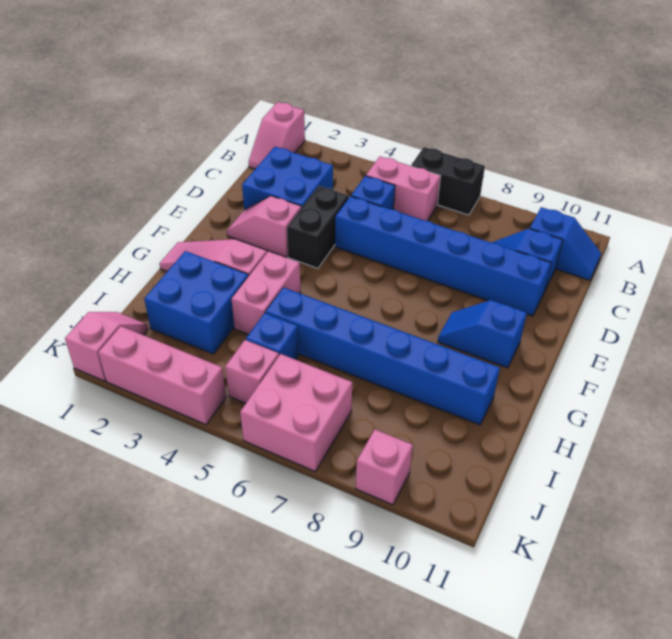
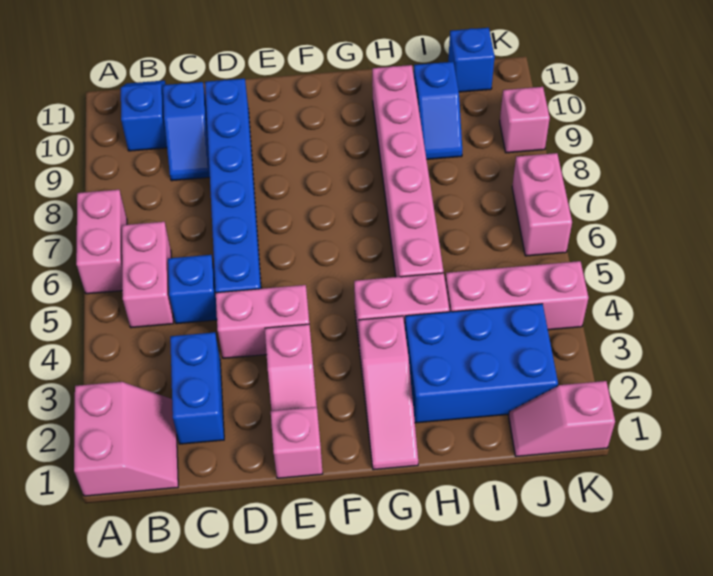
pink 1x2 slope [249,102,305,169] -> pink 2x2 slope [74,382,178,496]
black 1x2 brick [411,147,485,215] -> pink 1x2 brick [76,190,127,294]
blue 2x2 brick [242,147,333,210] -> blue 1x2 brick [170,332,224,444]
black 1x2 brick [287,186,349,268] -> pink 1x2 brick [216,285,309,358]
blue 1x2 slope [438,300,527,368] -> blue 1x2 slope moved to [414,62,462,159]
blue 2x2 brick [144,251,248,354] -> blue 2x3 brick [405,304,558,423]
blue 1x6 brick [266,287,500,425] -> pink 1x6 brick [372,65,444,277]
blue 1x1 brick [246,313,299,360] -> blue 1x1 brick moved to [448,28,495,92]
pink 1x1 brick [225,340,279,403] -> pink 1x1 brick moved to [271,407,323,478]
pink 2x2 brick [240,354,352,471] -> pink 1x2 brick [512,153,572,256]
pink 1x3 brick [98,326,226,425] -> pink 1x3 brick turned to [445,261,589,330]

